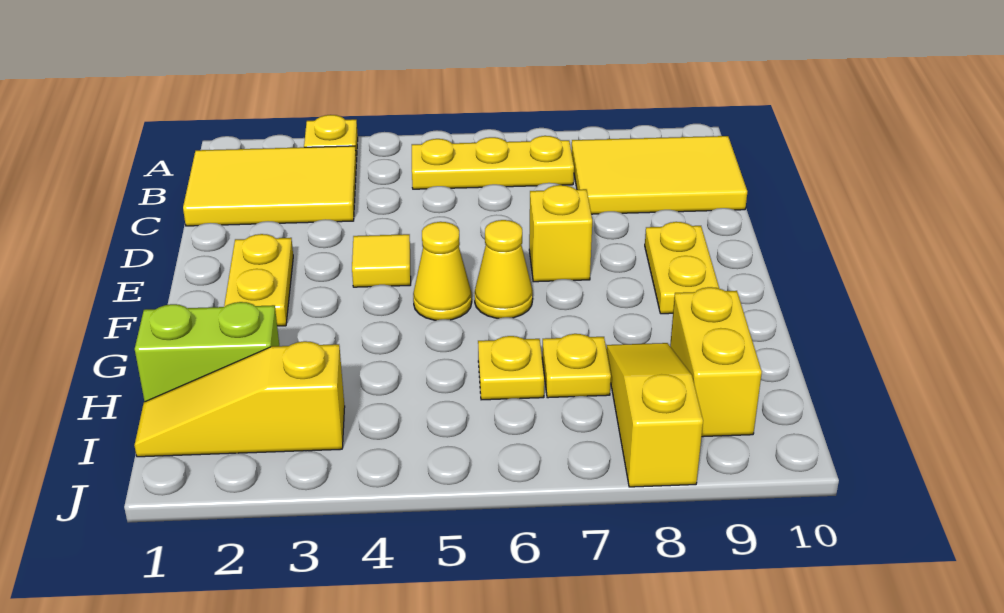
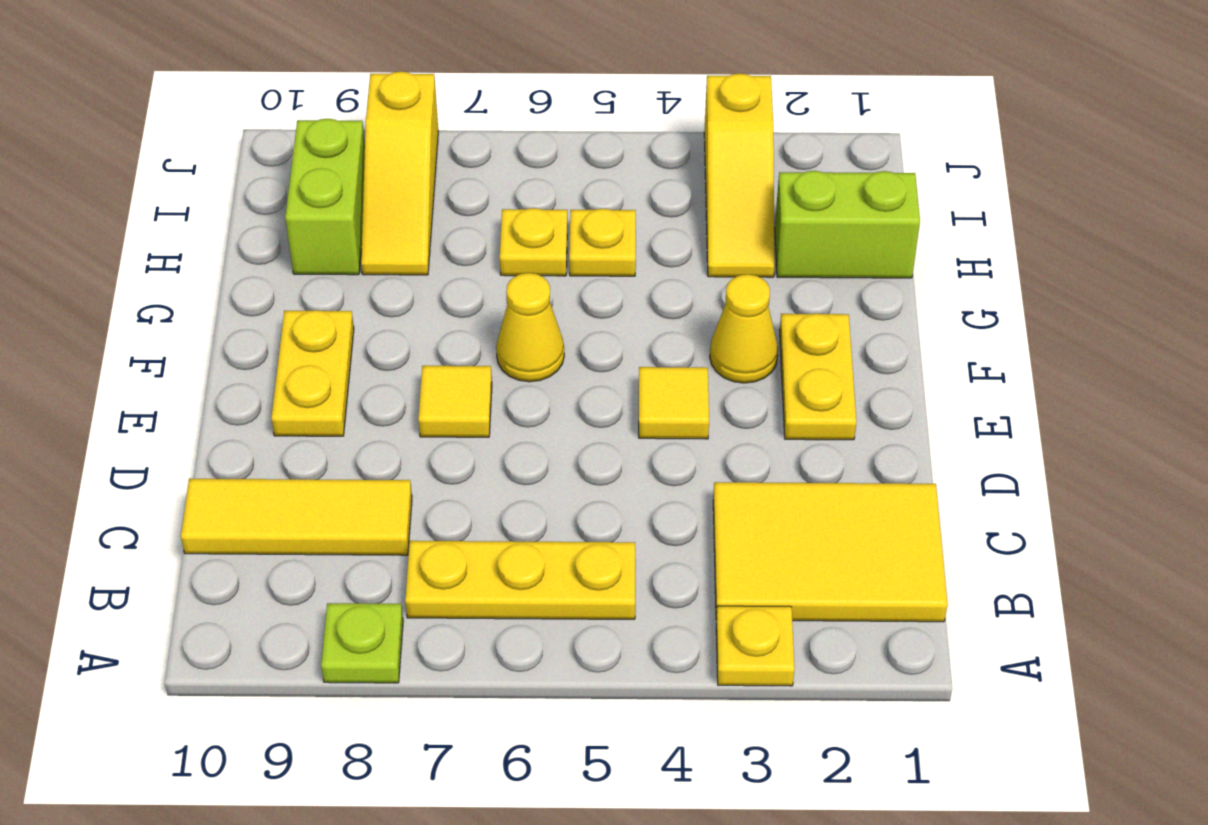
none -> lime 1x1 plate [321,603,403,683]
yellow 2x3 tile [572,136,747,214] -> yellow 1x3 tile [181,479,412,555]
yellow 1x1 brick [529,185,592,282] -> yellow 1x1 tile [418,366,492,437]
yellow 1x1 cone [413,222,472,320] -> yellow 1x1 cone moved to [710,274,778,383]
yellow 1x1 plate [542,334,611,398] -> yellow 1x1 plate moved to [569,209,636,276]
yellow 1x2 brick [670,287,762,437] -> lime 1x2 brick [285,119,365,275]
yellow 1x3 slope [134,341,345,457] -> yellow 1x3 slope turned to [704,73,774,277]

